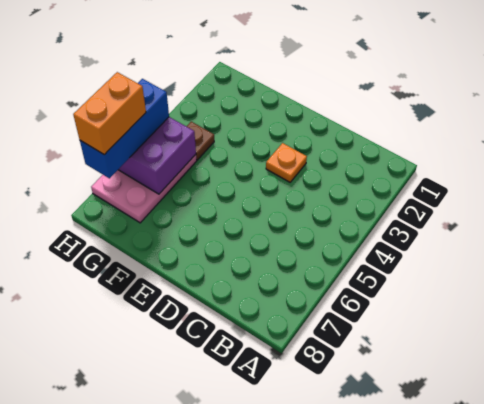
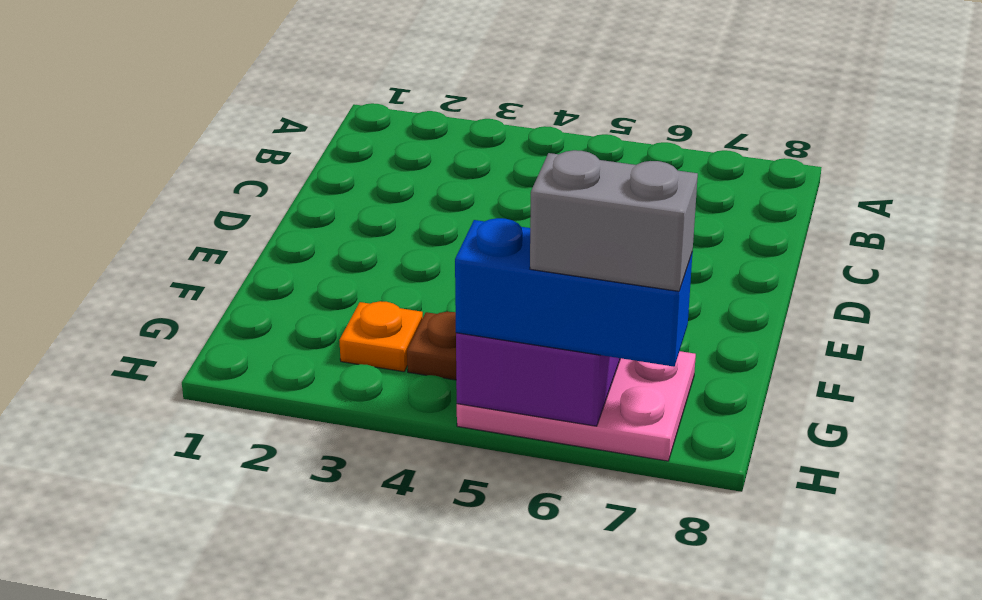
orange 1x1 plate [266,143,307,182] -> orange 1x1 plate moved to [339,301,423,372]
orange 1x2 brick [73,72,146,155] -> grey 1x2 brick [530,150,698,291]

